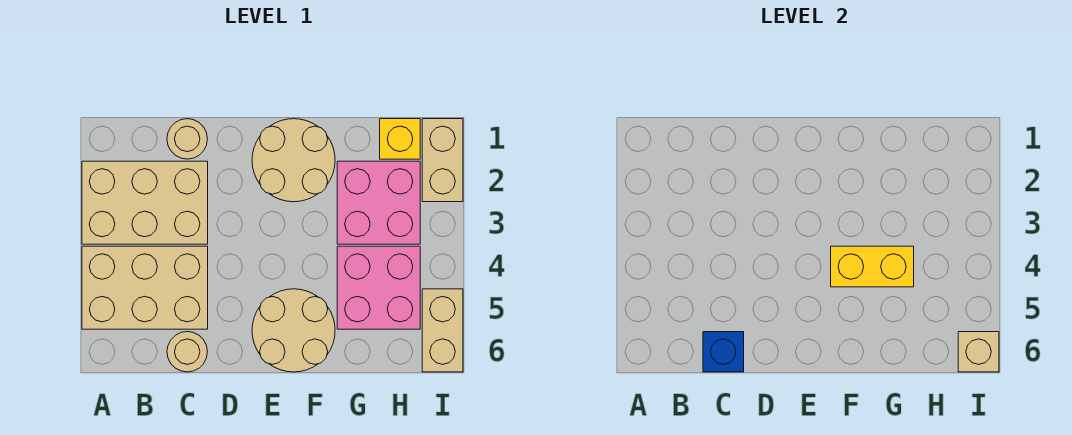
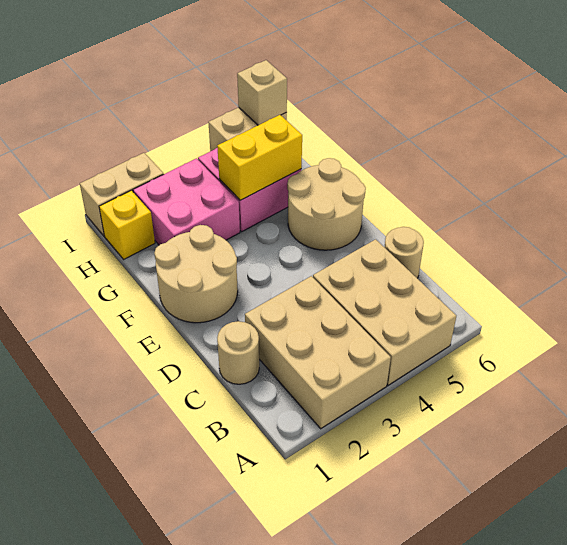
blue 1x1 brick [703,332,744,372] -> none
yellow 1x2 brick [831,246,914,287] -> yellow 1x2 brick turned to [217,115,302,200]

